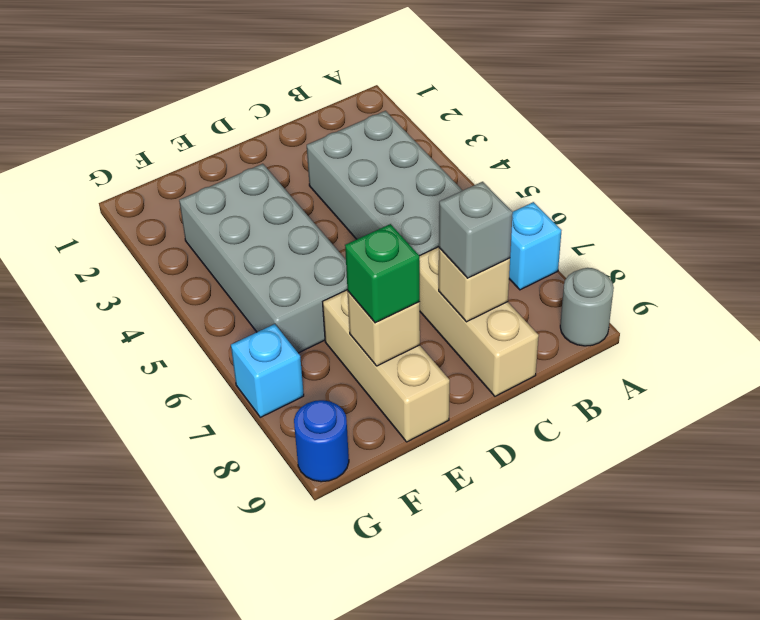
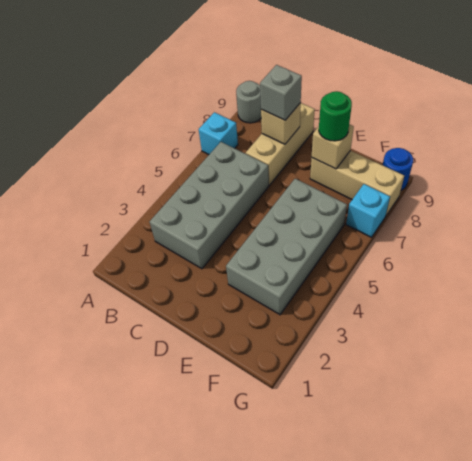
tan 1x3 brick [323,290,450,442] -> tan 1x3 brick turned to [310,150,404,215]
green 1x1 brick [345,224,420,323] -> green 1x1 round brick [319,91,352,141]

